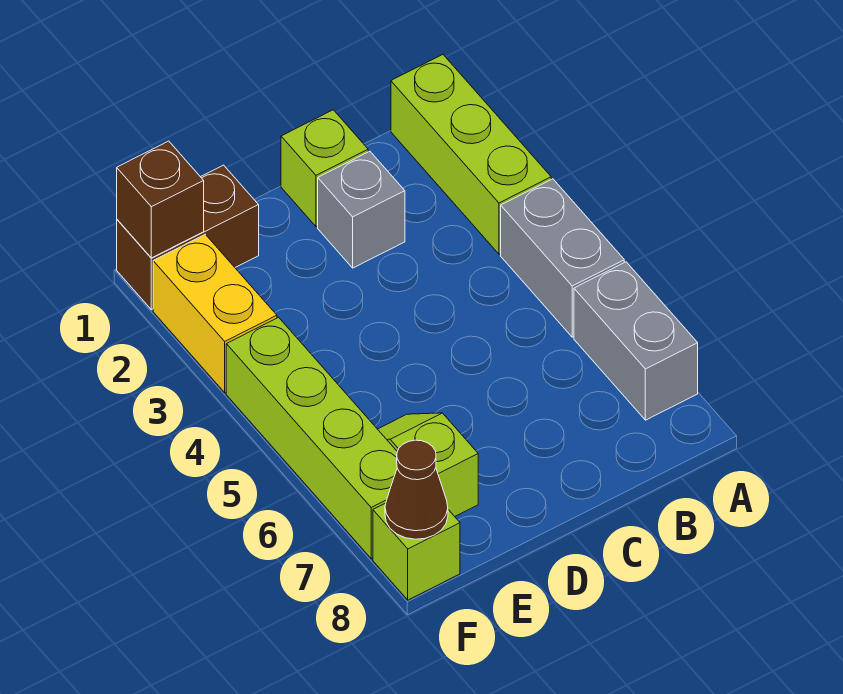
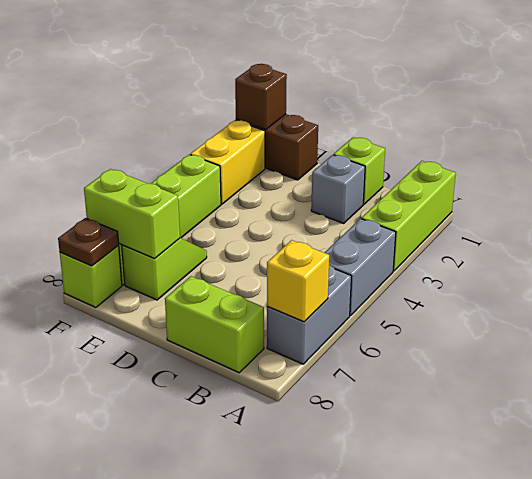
none -> yellow 1x1 brick [267,240,329,322]
none -> lime 1x2 brick [165,276,264,373]
none -> lime 1x2 brick [84,169,180,259]
brown 1x1 cone [385,440,448,539] -> brown 1x1 plate [58,218,119,266]

